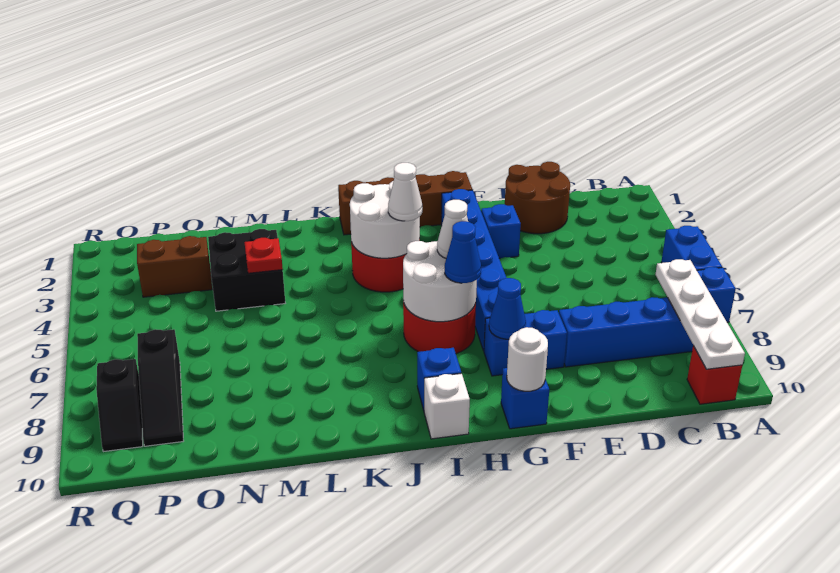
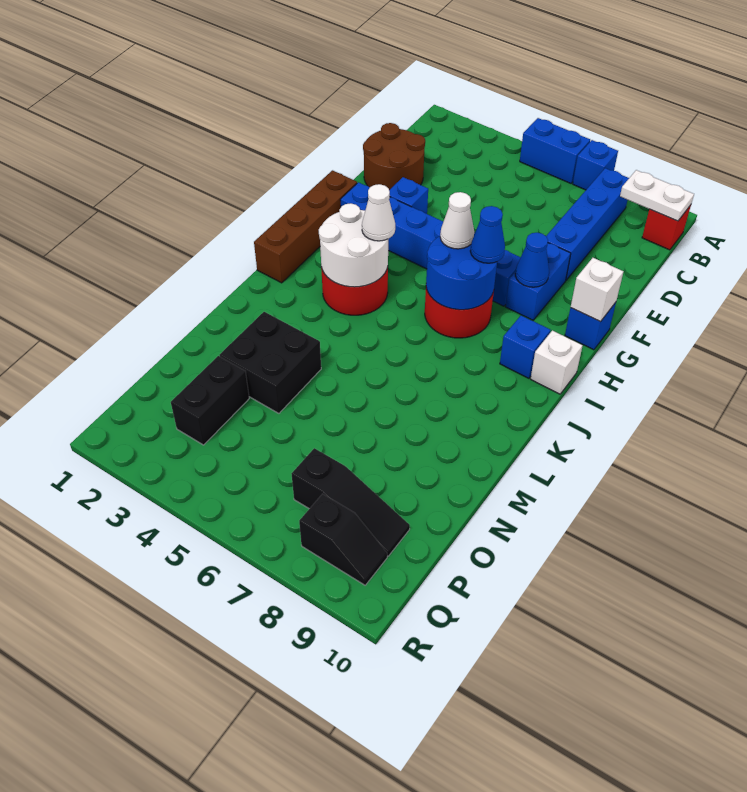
white 1x4 plate [655,259,745,369] -> white 1x2 plate [620,170,694,221]
white 1x1 round brick [507,327,548,391] -> white 1x1 brick [571,258,624,322]
white 2x2 round brick [403,241,477,322] -> blue 2x2 round brick [426,233,497,310]
red 1x1 plate [244,238,283,273] -> none
brown 1x2 brick [137,236,212,297] -> black 1x2 brick [171,356,249,445]

